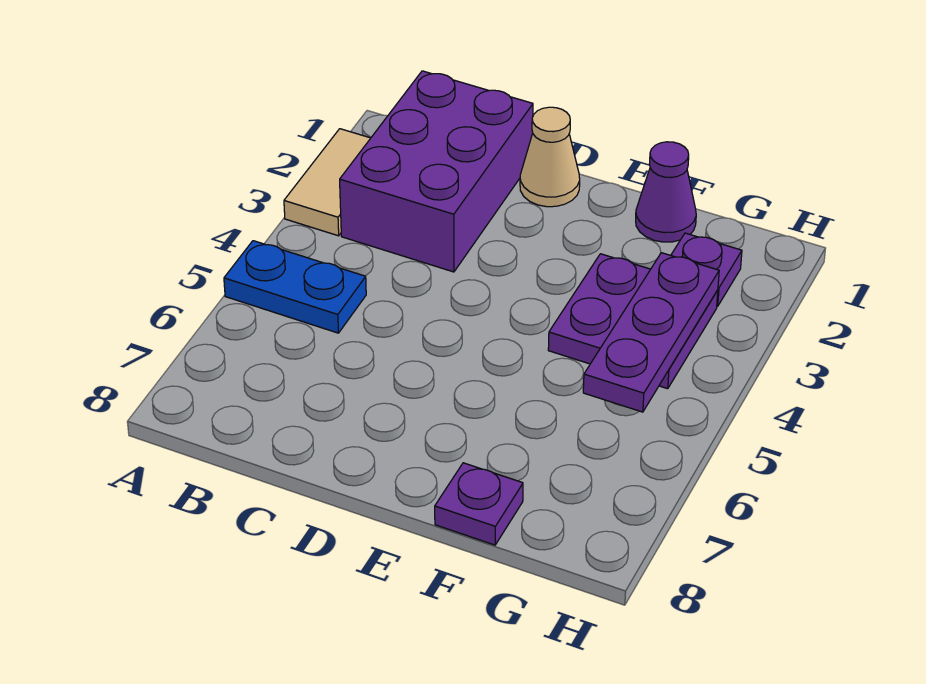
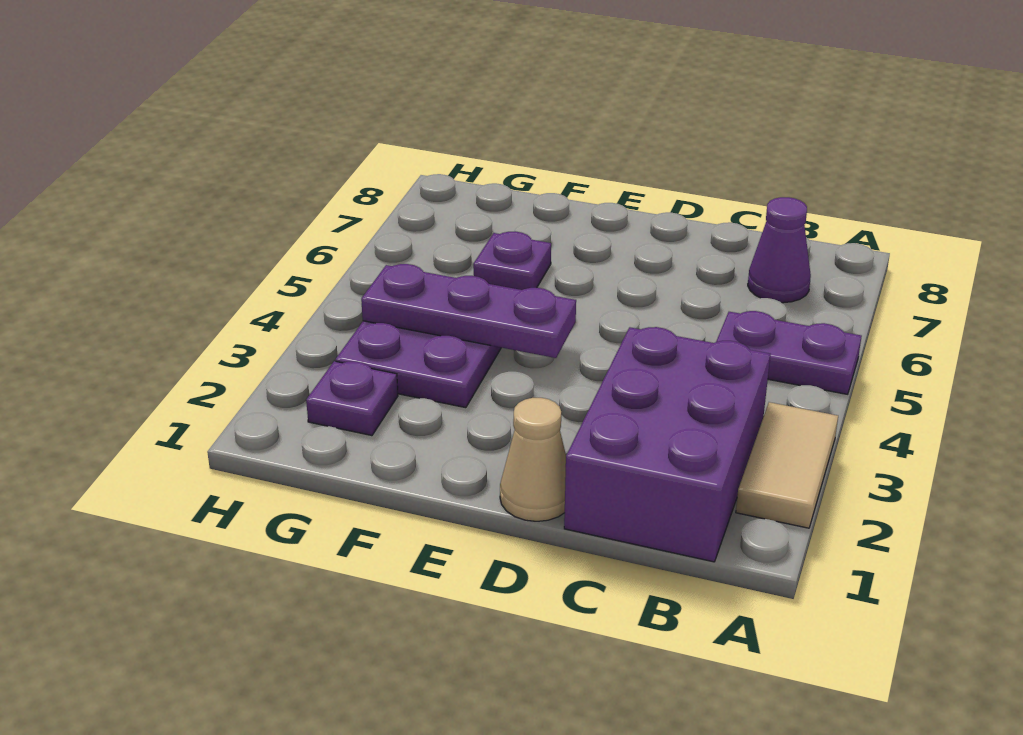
blue 1x2 plate [224,241,366,333] -> purple 1x2 plate [716,311,862,394]
purple 1x1 cone [636,142,696,242] -> purple 1x1 cone moved to [748,197,811,303]
purple 1x1 plate [435,463,523,545] -> purple 1x1 plate moved to [473,231,551,290]
purple 1x3 plate [583,253,719,412] -> purple 1x3 plate turned to [361,264,576,358]

